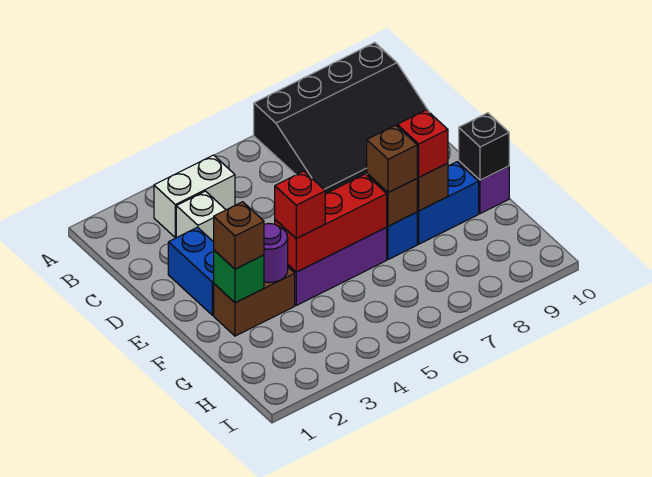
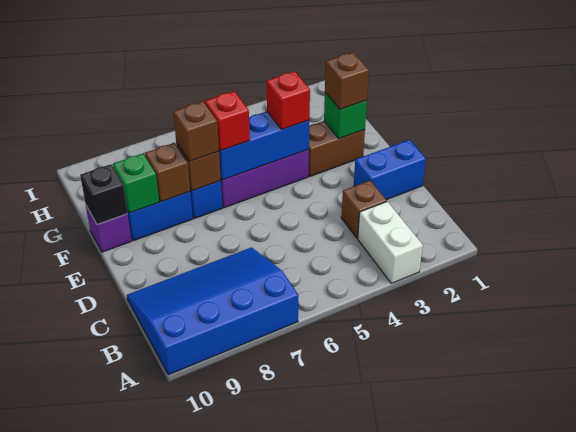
black 3x4 slope [254,43,429,194] -> blue 3x4 slope [127,247,298,375]
white 1x2 brick [154,155,235,238] -> white 1x2 brick turned to [358,201,423,283]
white 1x1 brick [176,191,226,242] -> brown 1x1 brick [341,180,387,238]
blue 1x2 brick [168,227,214,315] -> blue 1x2 brick turned to [354,140,426,200]
purple 1x1 round brick [264,223,288,283] -> none
red 1x3 brick [275,174,387,272] -> blue 1x3 brick [219,112,309,180]
red 1x1 brick [397,110,448,177] -> red 1x1 brick moved to [205,91,250,150]
none -> green 1x1 brick [113,153,159,213]

